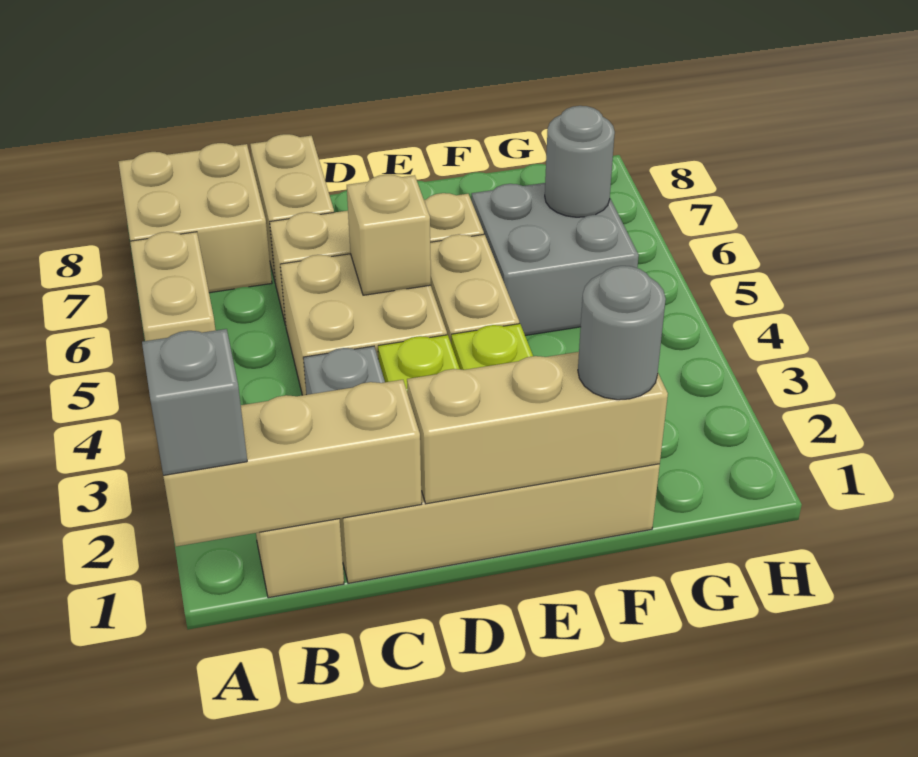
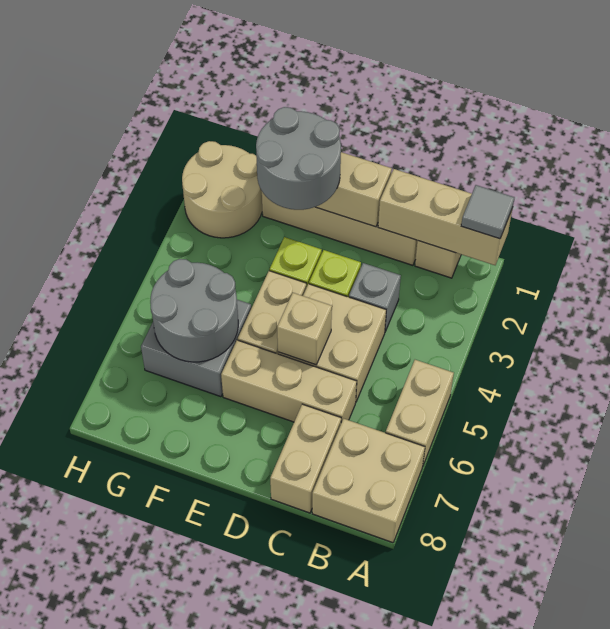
grey 1x1 brick [142,329,247,475] -> grey 1x1 tile [461,185,515,239]
grey 1x1 round brick [578,266,666,400] -> grey 2x2 round brick [256,107,341,210]
none -> tan 2x2 round brick [182,141,262,238]
grey 1x1 round brick [545,106,615,217] -> grey 2x2 round brick [150,259,238,362]

